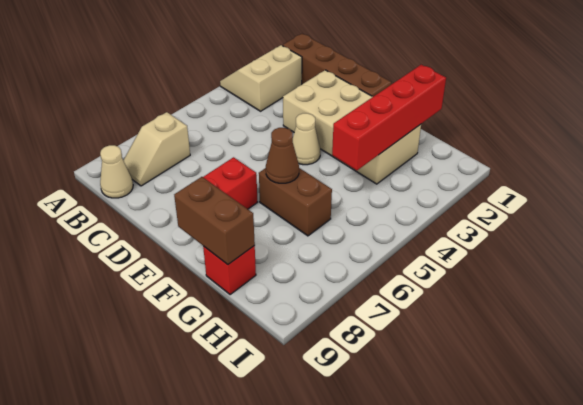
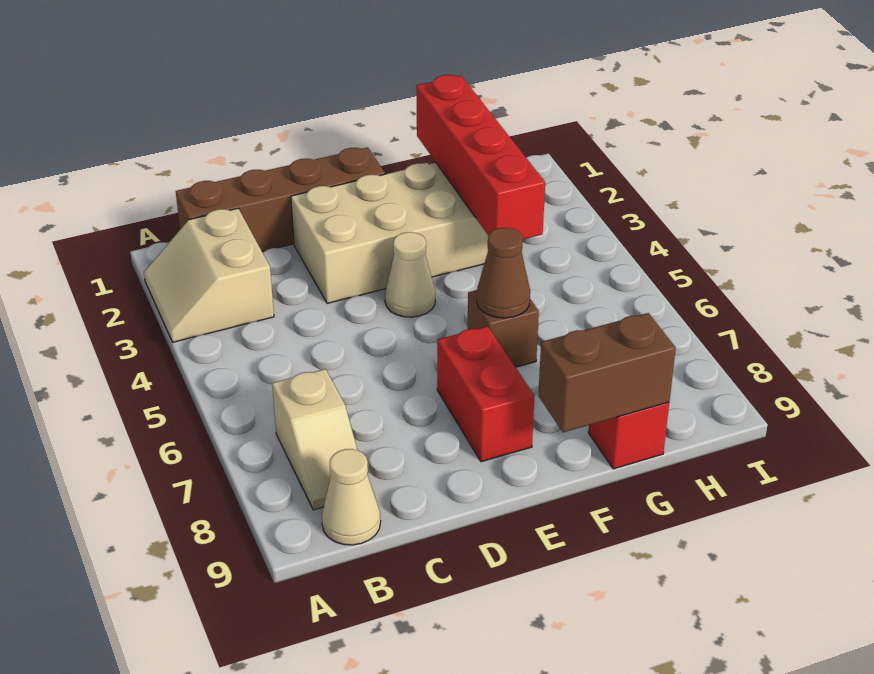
brown 1x2 brick [259,168,332,236] -> brown 1x1 brick [468,290,539,367]

